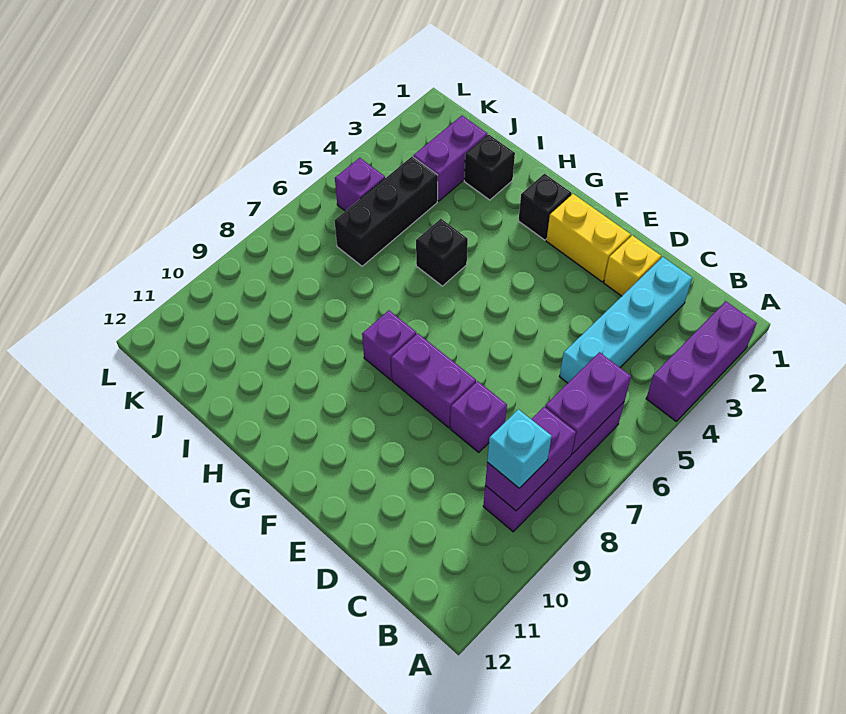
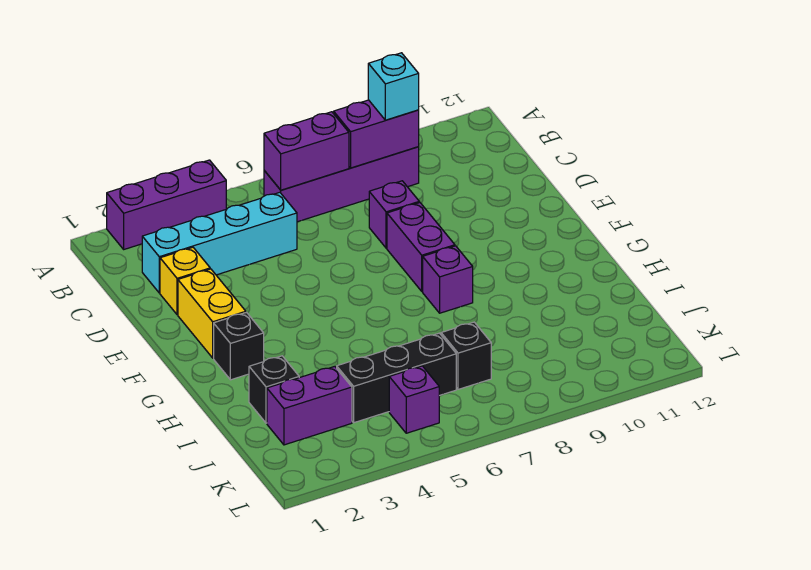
black 1x1 brick [416,219,468,286] -> black 1x1 brick moved to [441,322,491,389]

